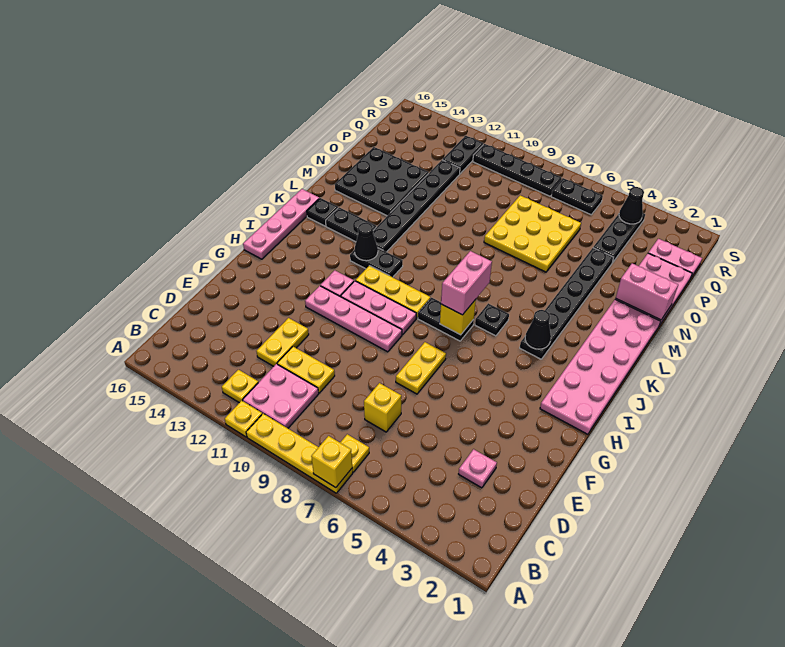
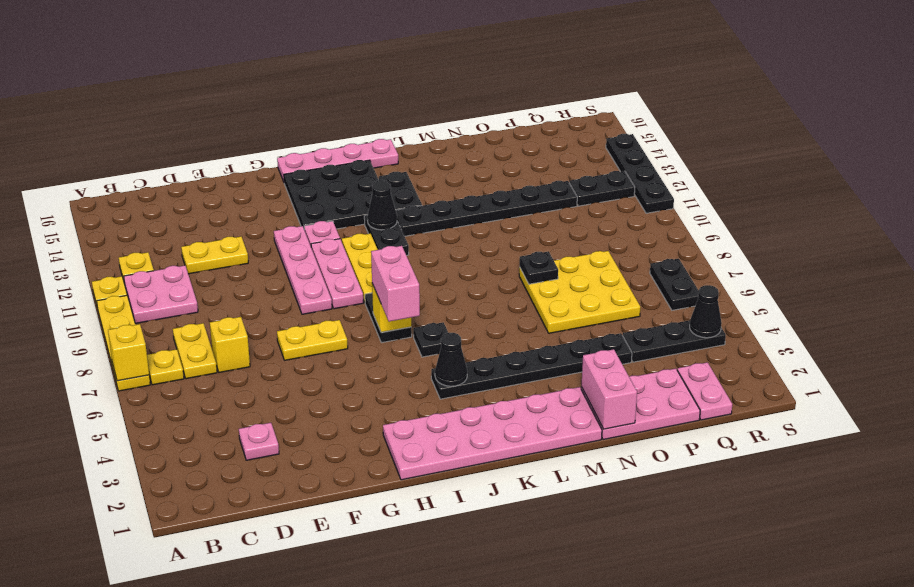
yellow 1x2 plate [277,347,335,393] -> yellow 1x2 plate moved to [173,323,217,379]
pink 1x2 brick [441,251,492,315] -> pink 1x2 brick turned to [371,246,420,321]
black 1x1 plate [307,198,338,226] -> black 1x1 plate moved to [520,251,558,284]
black 3x3 plate [335,147,429,216] -> black 3x3 plate moved to [284,160,379,229]
black 1x4 plate [473,144,562,196] -> black 1x4 plate moved to [606,134,674,213]

